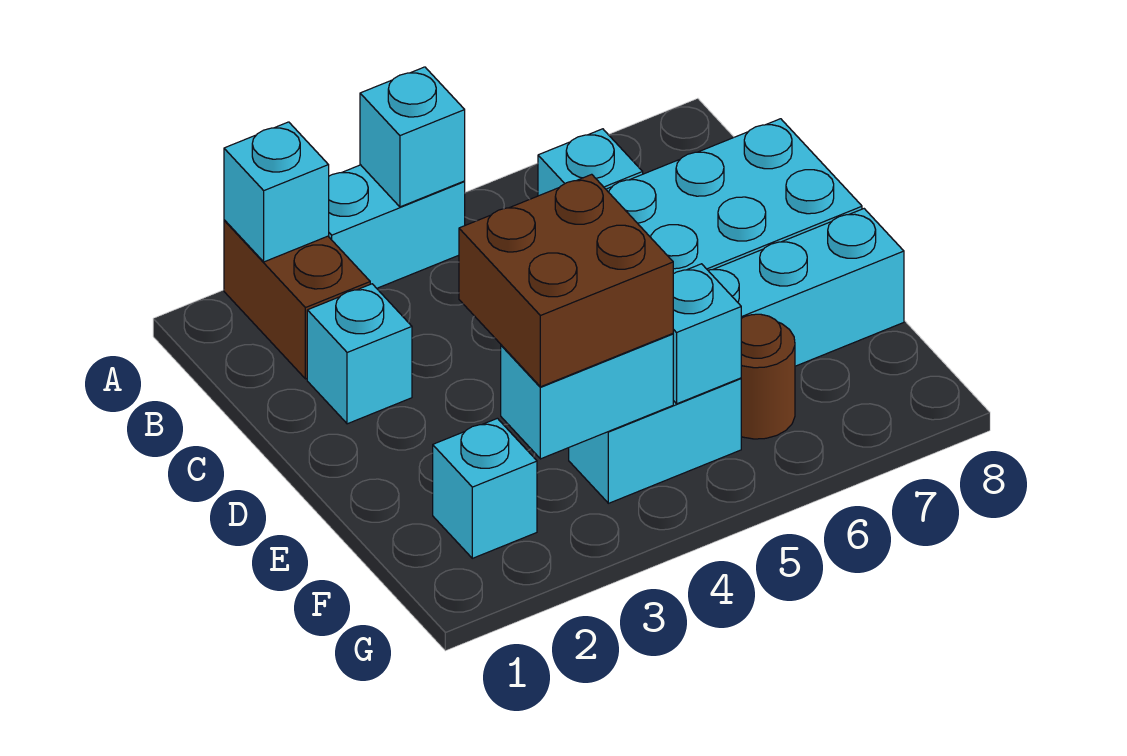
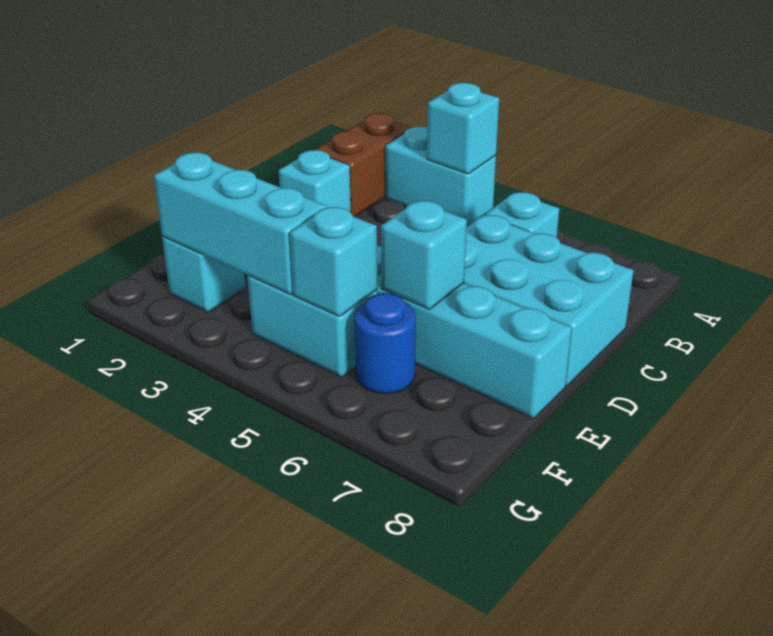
cyan 1x1 brick [224,122,329,262] -> cyan 1x1 brick moved to [381,201,467,309]
brown 2x2 brick [459,174,673,387] -> none
cyan 1x2 brick [501,334,673,459] -> cyan 1x3 brick [154,153,327,294]
brown 1x1 round brick [741,314,795,439] -> blue 1x1 round brick [355,293,416,394]

